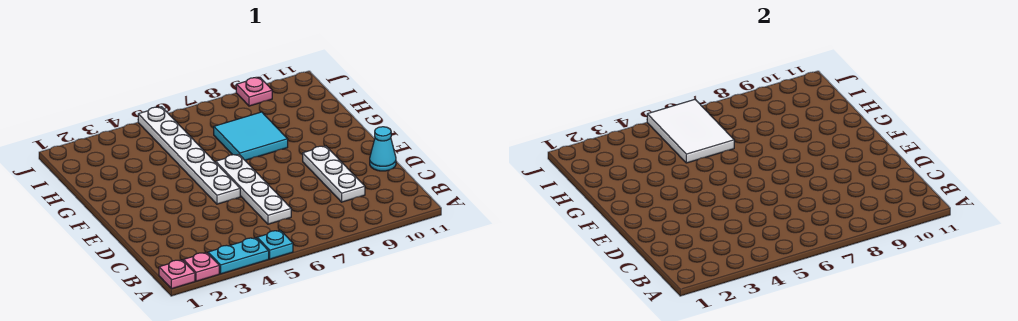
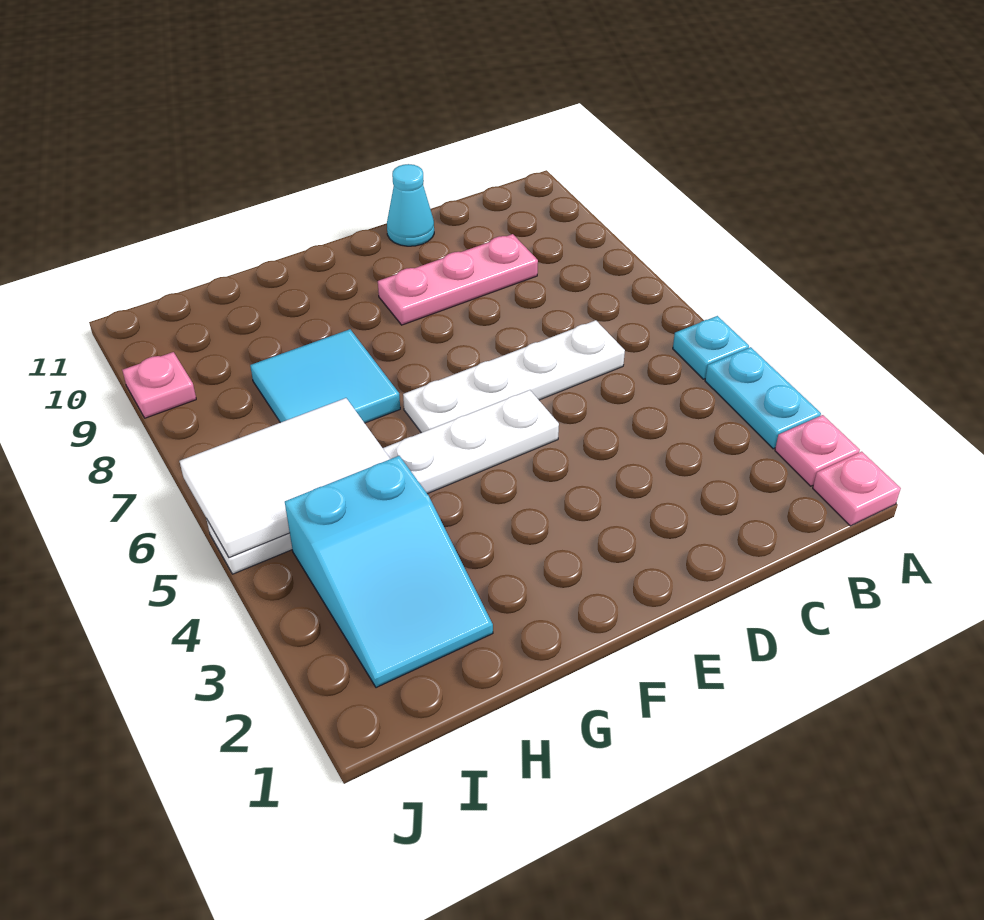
white 1x3 plate [303,146,365,202] -> pink 1x3 plate [378,234,538,325]
none -> cyan 2x3 slope [285,456,493,688]

